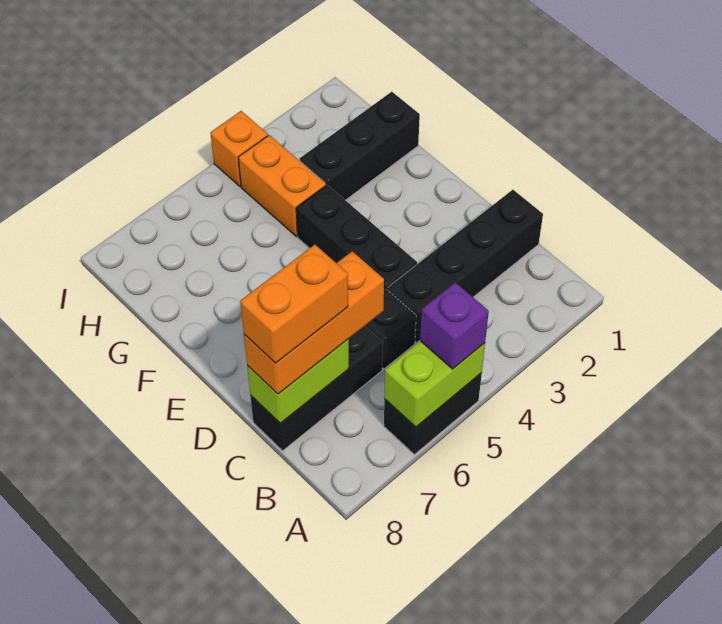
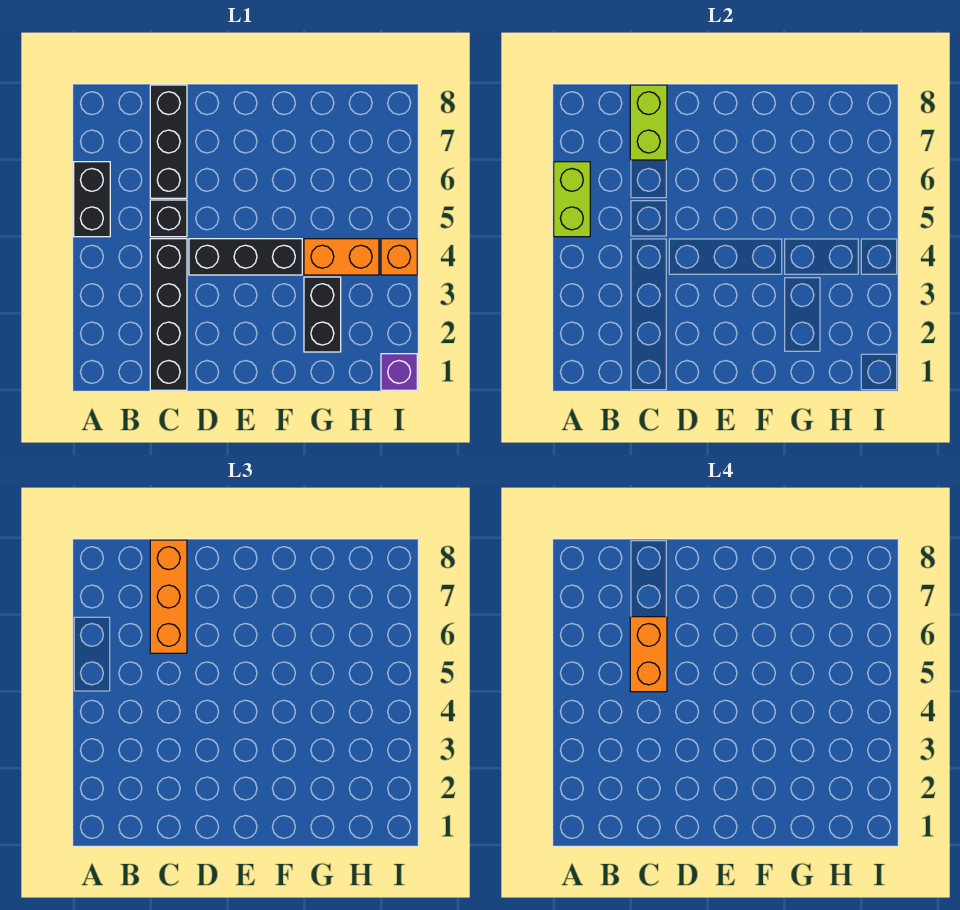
purple 1x1 brick [420,282,489,369] -> purple 1x1 brick moved to [381,354,417,390]
orange 1x2 brick [240,245,348,363] -> orange 1x2 brick moved to [630,617,667,692]
black 1x3 brick [300,92,420,200] -> black 1x2 brick [304,277,341,352]

